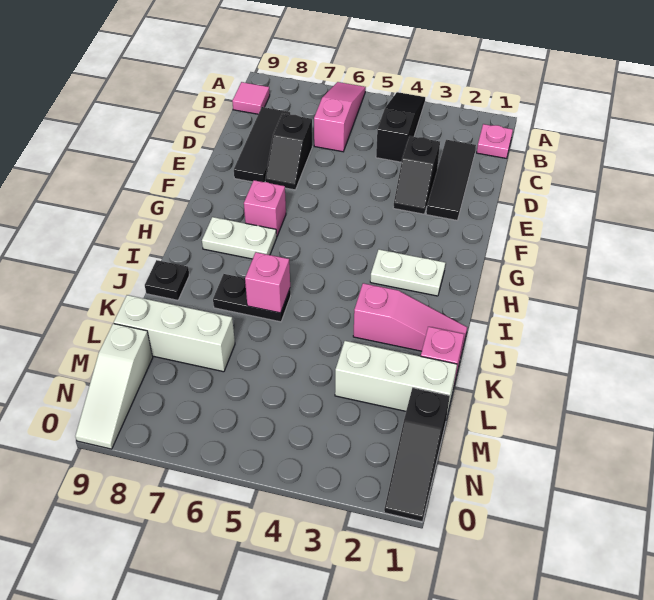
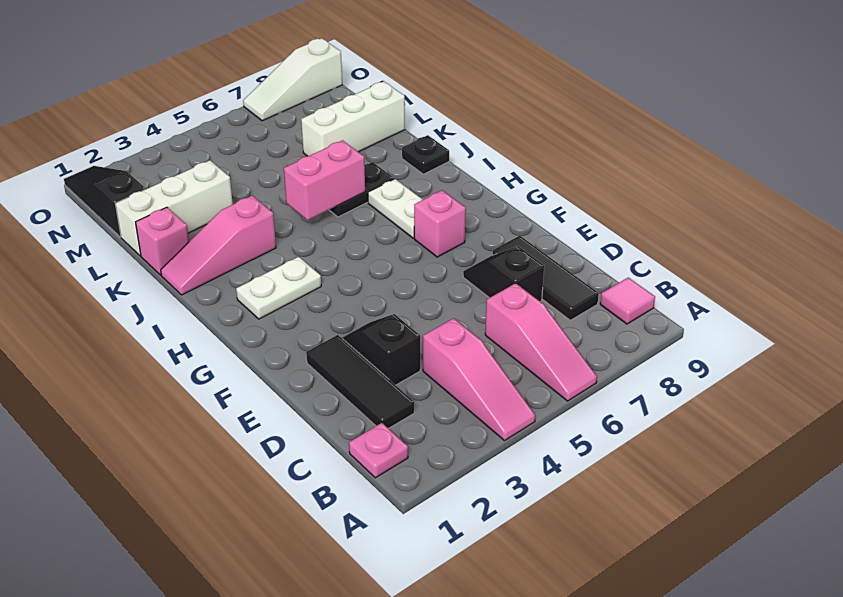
black 1x3 slope [376,92,425,162] -> pink 1x3 slope [423,318,535,441]
white 1x2 plate [202,217,277,259] -> white 1x2 plate turned to [368,179,423,238]
pink 1x1 brick [245,252,290,313] -> pink 1x2 brick [284,140,365,220]
white 1x3 slope [75,324,153,449] -> white 1x3 slope turned to [243,38,342,121]

